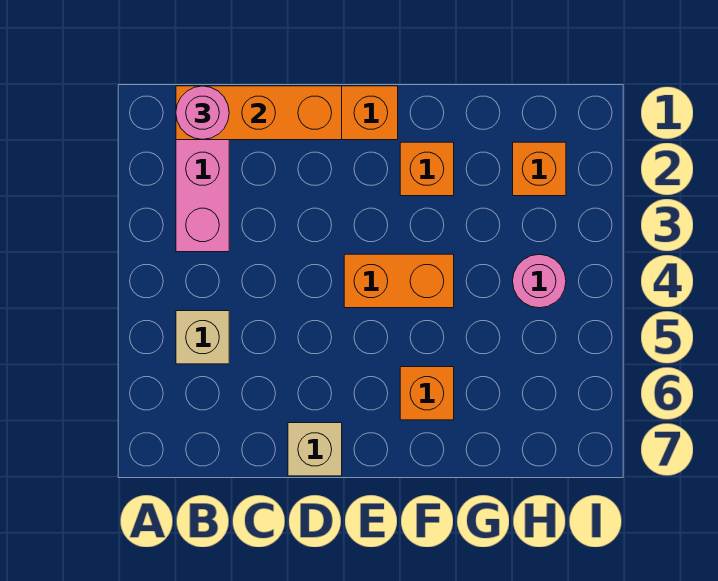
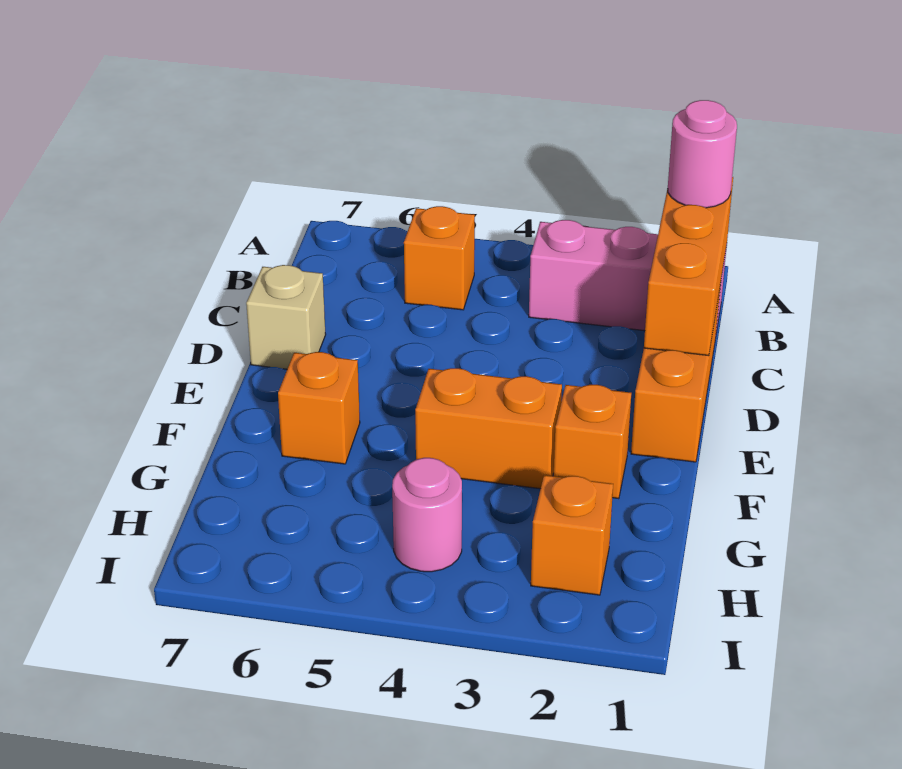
tan 1x1 brick [176,311,229,364] -> orange 1x1 brick [404,206,475,310]
orange 1x2 brick [344,254,454,308] -> orange 1x2 brick turned to [415,368,562,489]

